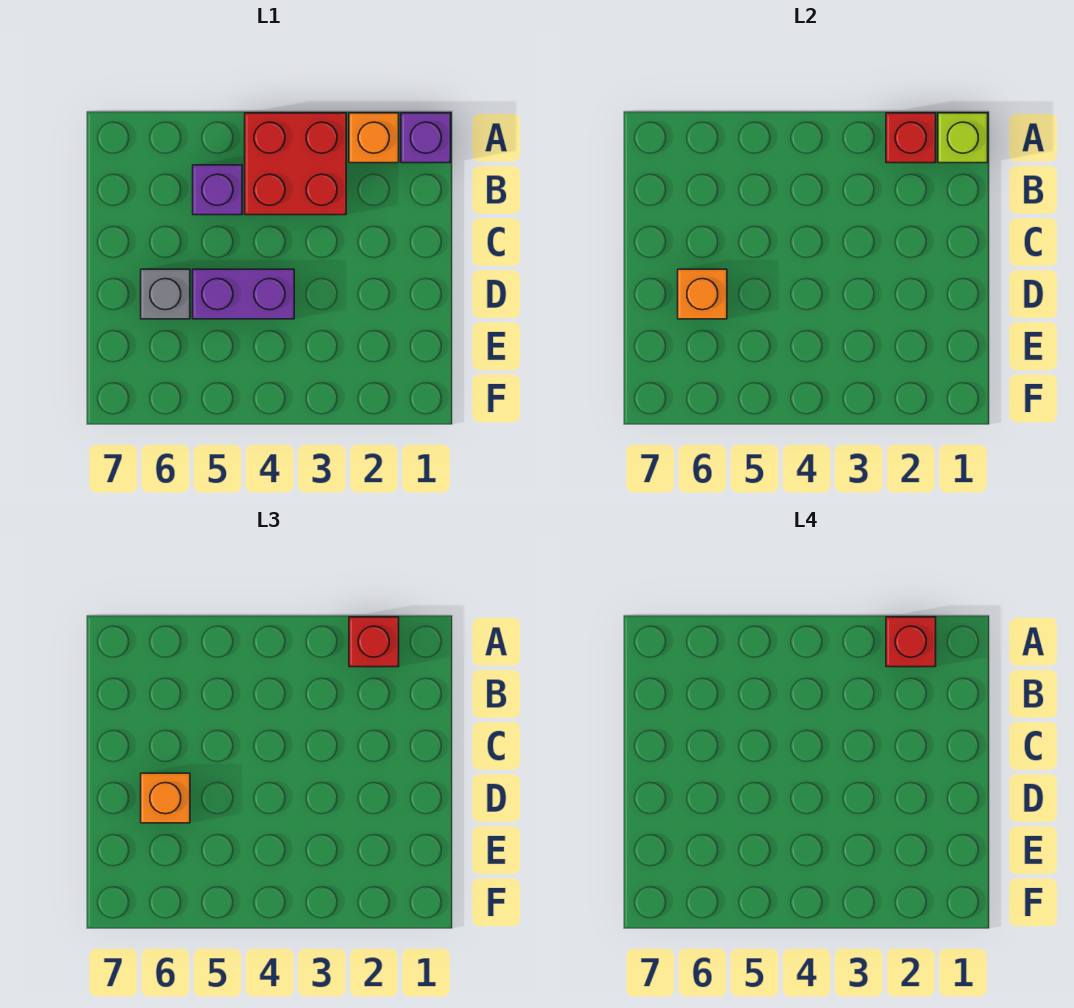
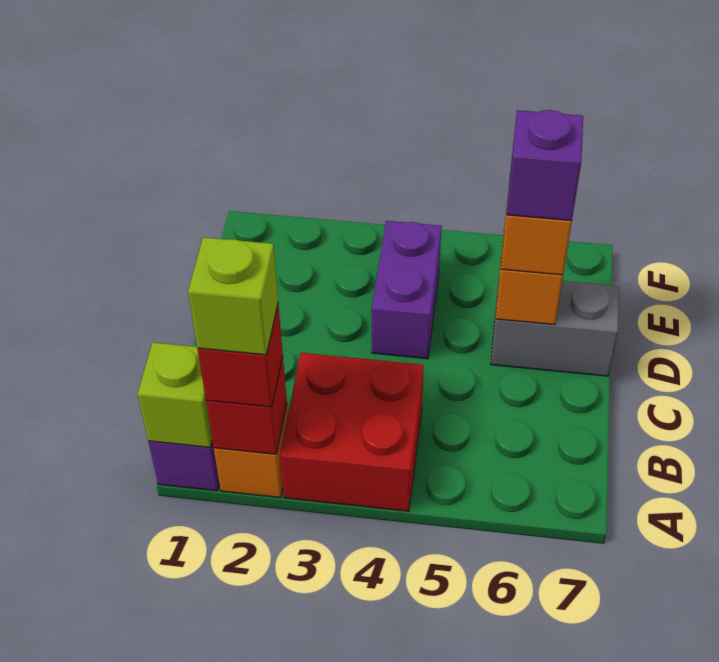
red 1x1 brick [886,617,936,667] -> lime 1x1 brick [188,237,278,355]
purple 1x1 brick [193,165,242,215] -> purple 1x1 brick moved to [507,110,583,221]
purple 1x2 brick [193,269,294,319] -> purple 1x2 brick turned to [372,221,442,359]
grey 1x1 brick [141,269,190,319] -> grey 1x2 brick [491,281,619,376]

